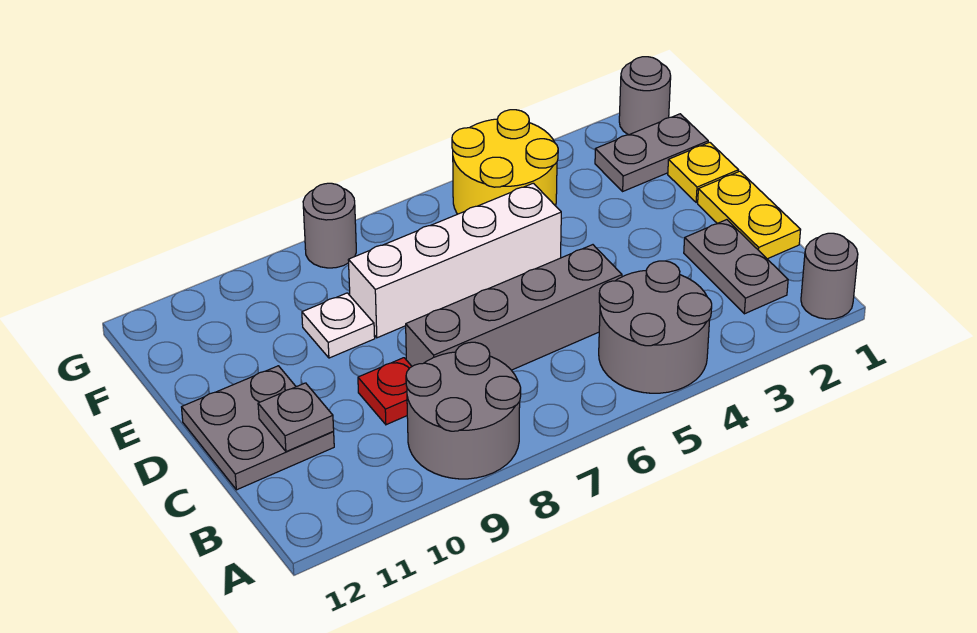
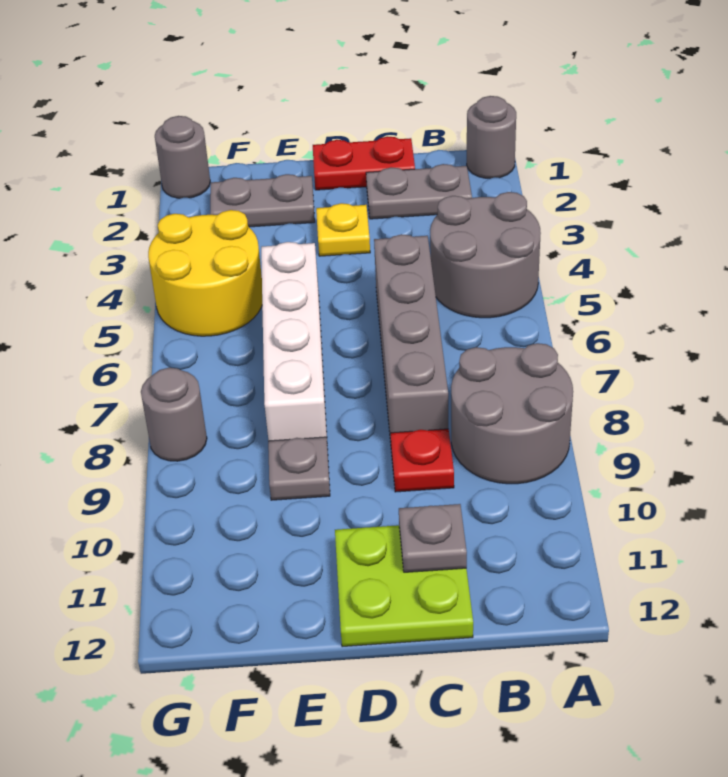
yellow 1x2 plate [698,171,800,259] -> red 1x2 plate [313,136,415,190]
grey 2x2 plate [182,366,334,490] -> lime 2x2 plate [335,525,473,647]
yellow 1x1 plate [668,142,738,203] -> yellow 1x1 plate moved to [316,203,370,256]
white 1x1 plate [302,293,375,358] -> grey 1x1 plate [268,437,330,500]
grey 1x2 plate [595,114,708,191] -> grey 1x2 plate turned to [210,174,315,227]

